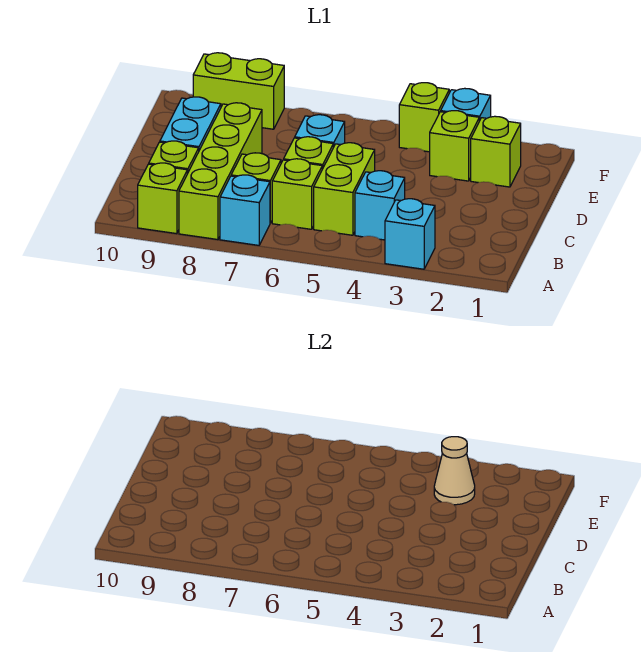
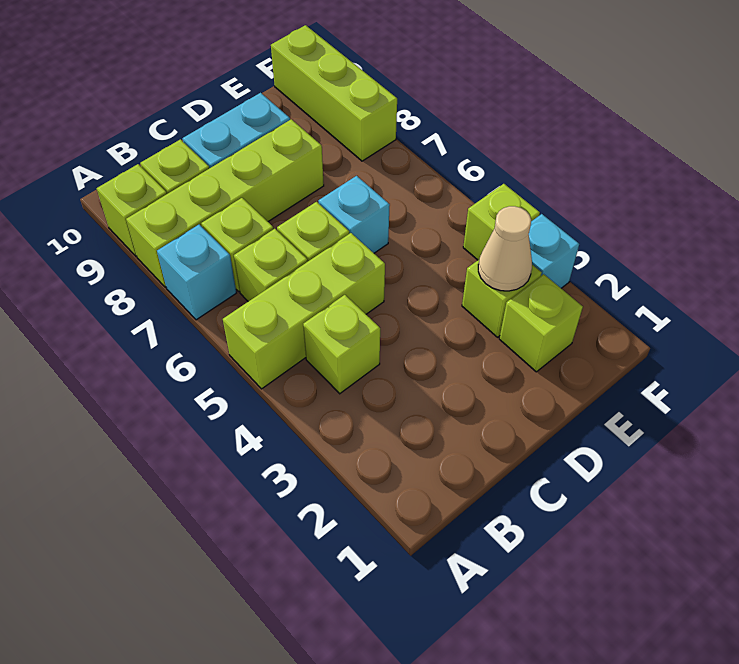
cyan 1x1 brick [385,199,435,269] -> none
cyan 1x1 brick [355,171,405,240] -> lime 1x1 brick [303,295,380,394]
lime 1x2 brick [314,143,375,235] -> lime 1x3 brick [223,233,385,389]
lime 1x2 brick [193,53,284,129] -> lime 1x3 brick [271,25,397,161]

